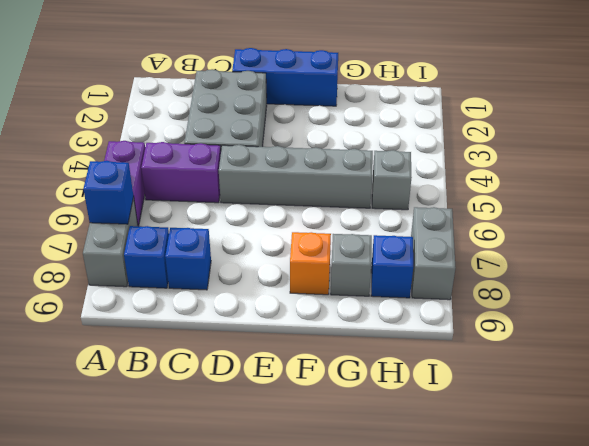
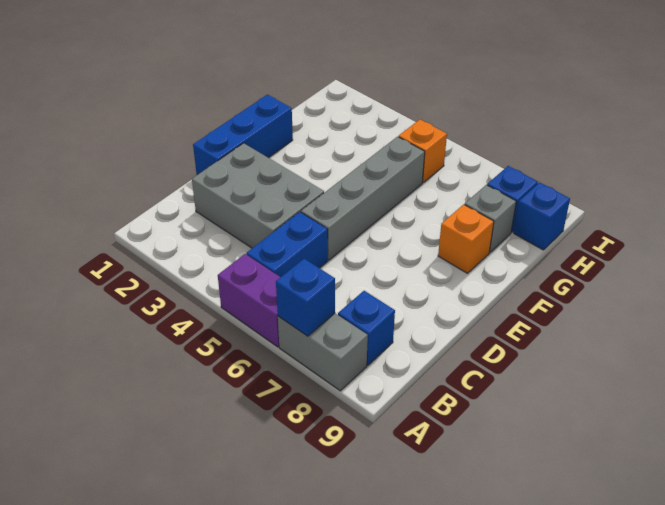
purple 1x2 brick [141,142,221,203] -> blue 1x2 brick [247,212,328,277]
blue 1x1 brick [165,228,211,290] -> blue 1x1 brick moved to [514,183,570,250]
grey 1x1 brick [372,150,412,210] -> orange 1x1 brick [399,120,447,182]
grey 1x2 brick [411,207,456,300] -> none

